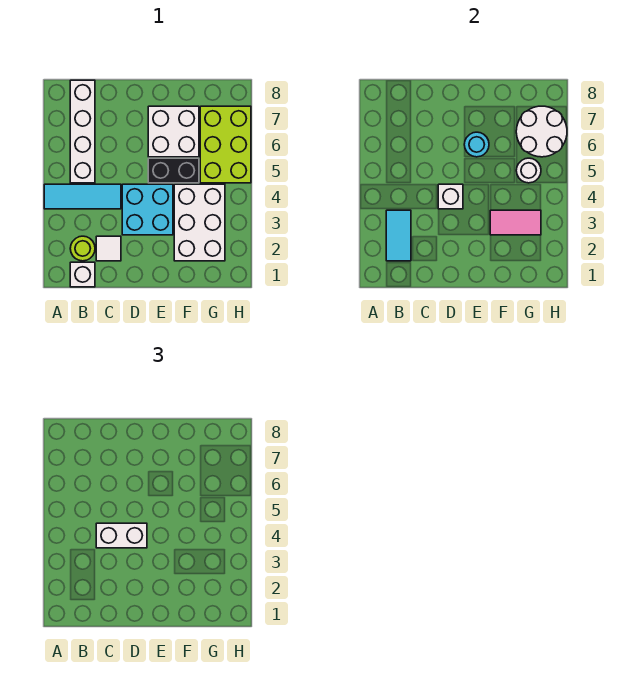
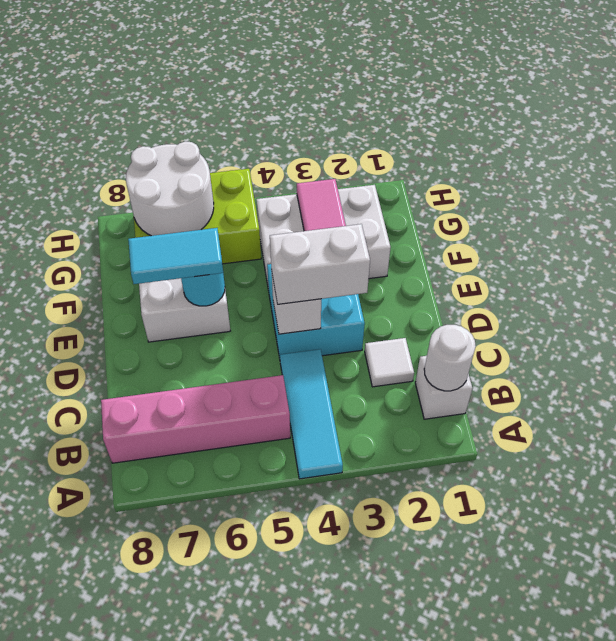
lime 1x1 round brick [70,236,95,261] -> none
cyan 1x2 tile [386,210,411,261] -> cyan 1x2 tile moved to [128,228,223,284]
white 1x4 brick [70,80,95,183] -> pink 1x4 brick [101,375,290,463]
white 1x2 brick [96,523,147,548] -> white 1x2 brick turned to [270,224,370,304]
black 1x2 brick [148,158,199,183] -> none
white 1x1 round brick [516,158,541,183] -> white 1x1 round brick moved to [424,325,476,391]

